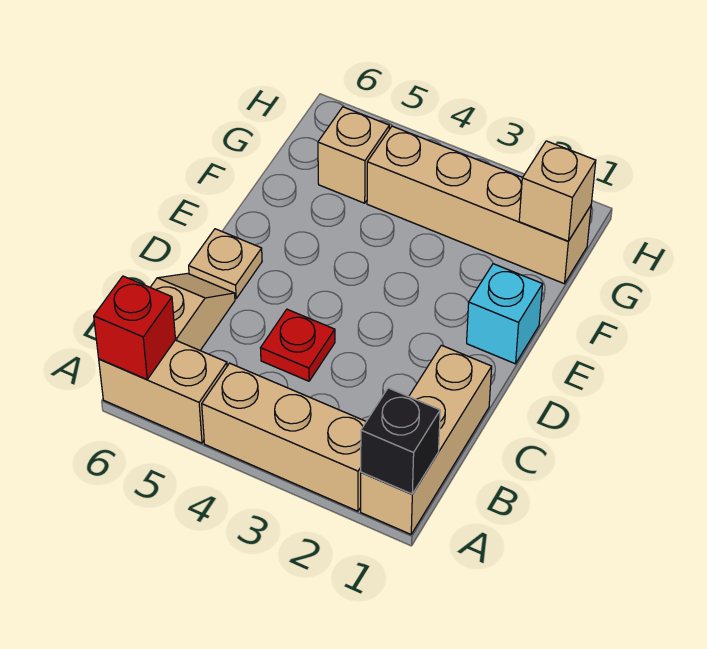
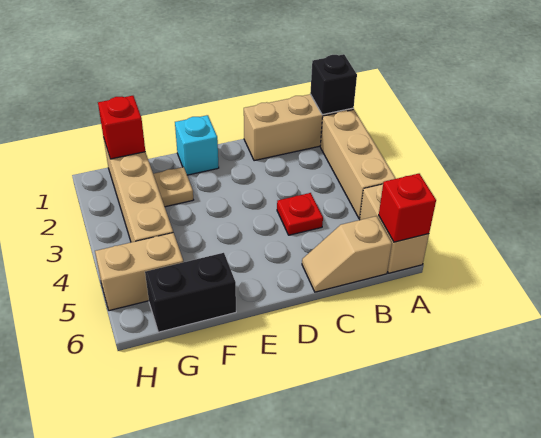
tan 1x1 plate [189,229,262,298] -> tan 1x1 plate moved to [153,167,193,207]
none -> black 1x2 brick [145,253,236,332]
tan 1x1 brick [519,141,596,241] -> red 1x1 brick [98,96,145,159]
tan 1x1 brick [318,107,389,203] -> tan 1x2 brick [95,233,183,311]

